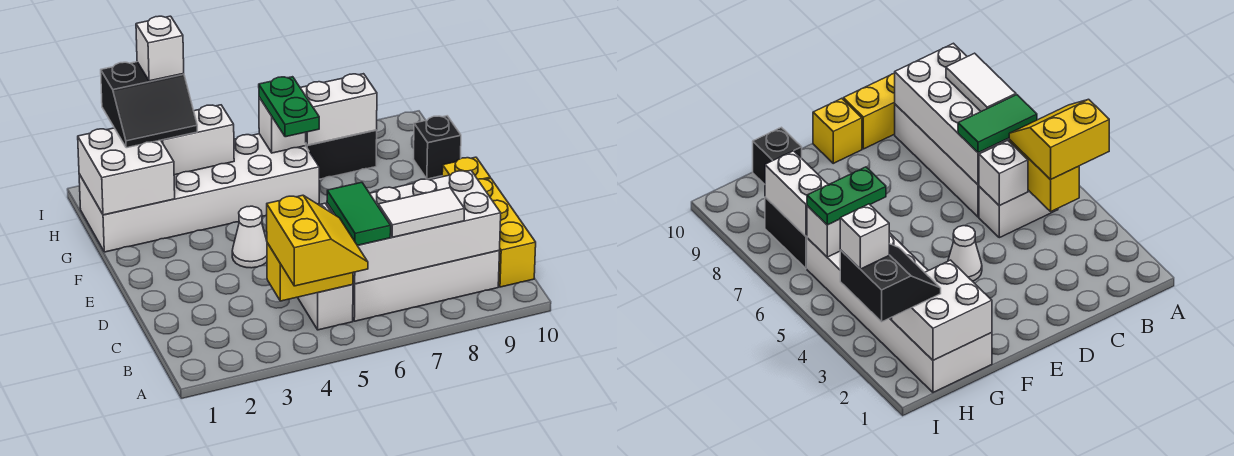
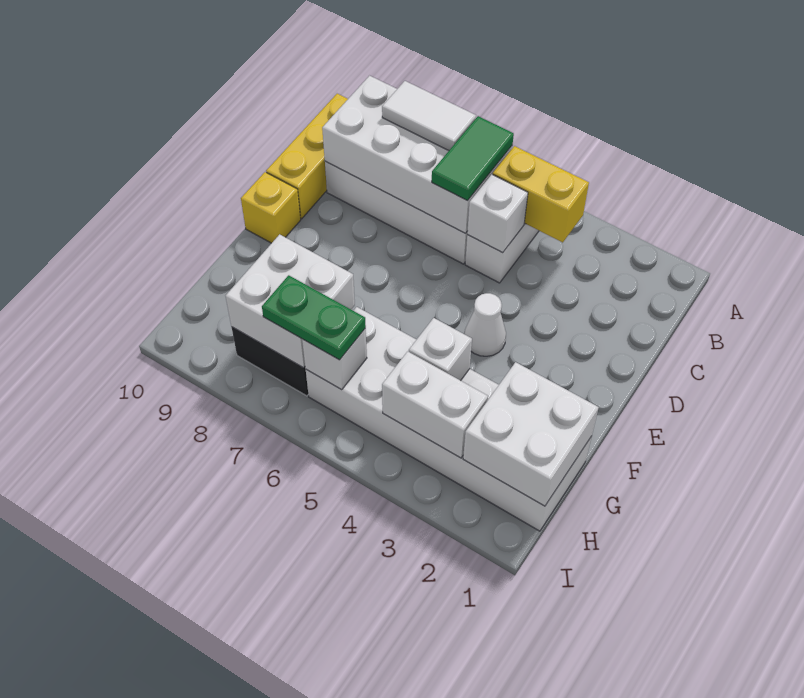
yellow 2x2 slope [267,195,368,286] -> none
green 1x2 plate [259,77,319,137] -> green 1x2 plate turned to [262,275,366,360]
black 1x1 brick [414,116,461,179] -> none
black 2x2 slope [101,62,197,148] -> none
white 1x2 brick [300,74,377,145] -> white 2x2 brick [226,234,355,368]
white 1x1 brick [136,16,184,81] -> white 1x1 brick moved to [409,318,472,381]

